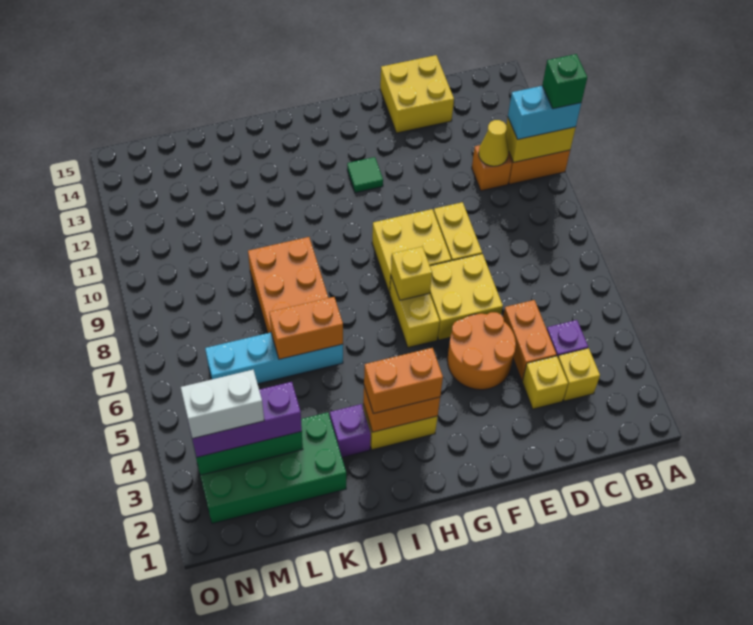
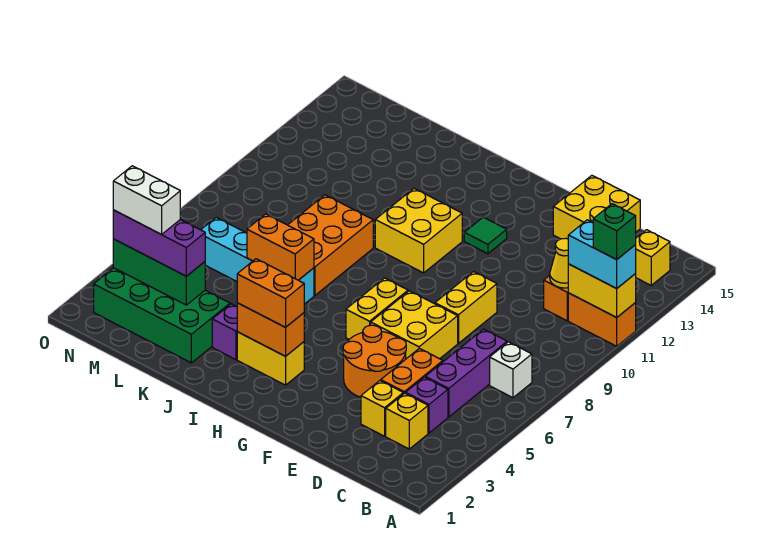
none -> white 1x1 brick [490,342,532,398]
none -> purple 1x3 brick [425,329,507,417]
yellow 2x2 brick [372,209,451,293] -> yellow 2x2 brick moved to [375,189,462,273]
yellow 1x1 brick [391,246,432,300] -> yellow 1x1 brick moved to [635,230,670,285]

